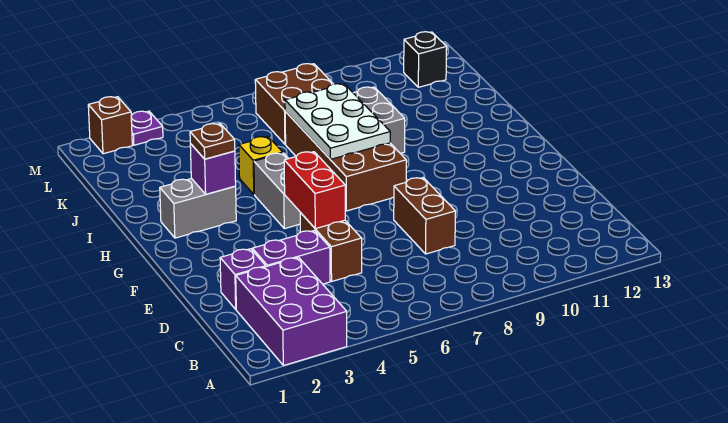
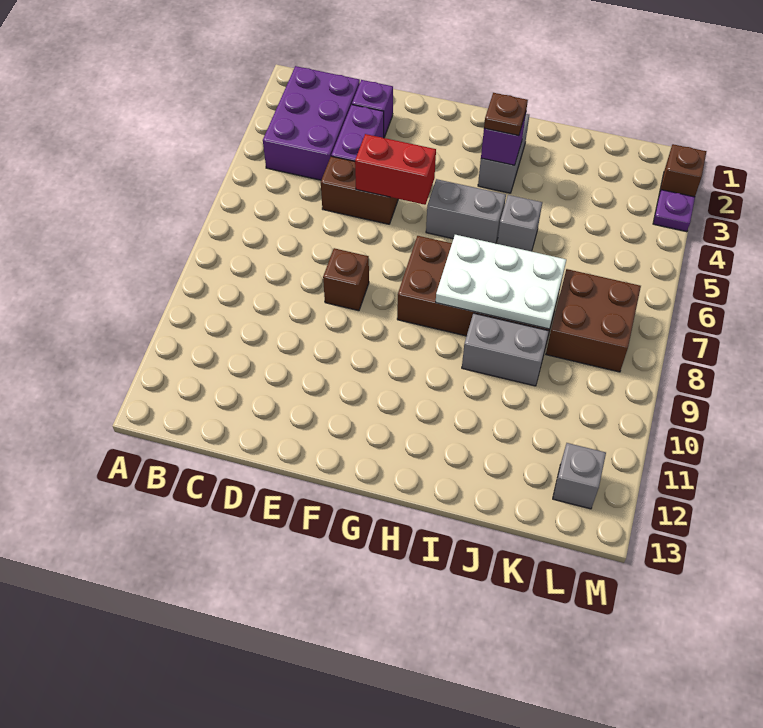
purple 2x3 brick [236,257,347,365] -> purple 2x3 brick turned to [263,66,360,180]
brown 1x2 brick [394,178,455,254] -> brown 1x1 brick [323,248,369,311]
yellow 1x1 brick [239,137,283,194] -> grey 1x1 brick [497,195,542,251]
black 1x1 brick [404,32,447,87] -> grey 1x1 brick [553,443,606,509]

